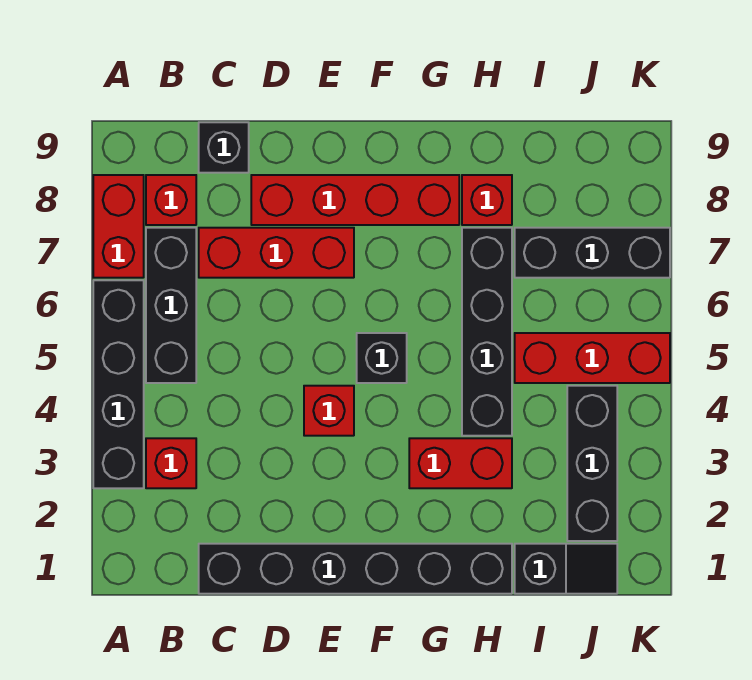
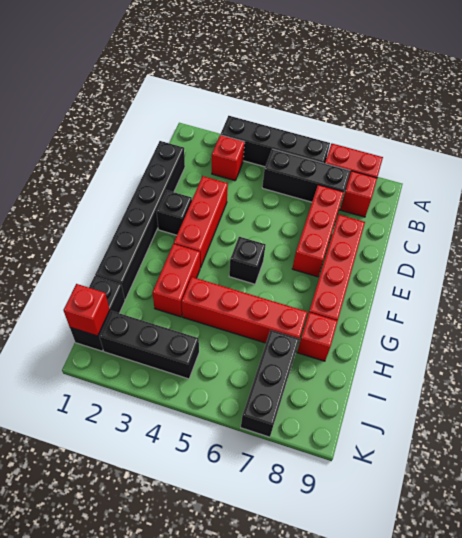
black 1x1 brick [199,122,249,173] -> black 1x1 brick moved to [157,190,192,235]
red 1x1 brick [304,386,354,436] -> red 1x1 brick moved to [64,284,109,336]
black 1x4 brick [462,228,512,436] -> red 1x4 brick [182,277,307,343]
black 1x2 slope [515,544,617,594] -> black 1x2 brick [70,276,125,351]
red 1x3 brick [515,333,670,383] -> red 1x3 brick moved to [174,176,228,268]

